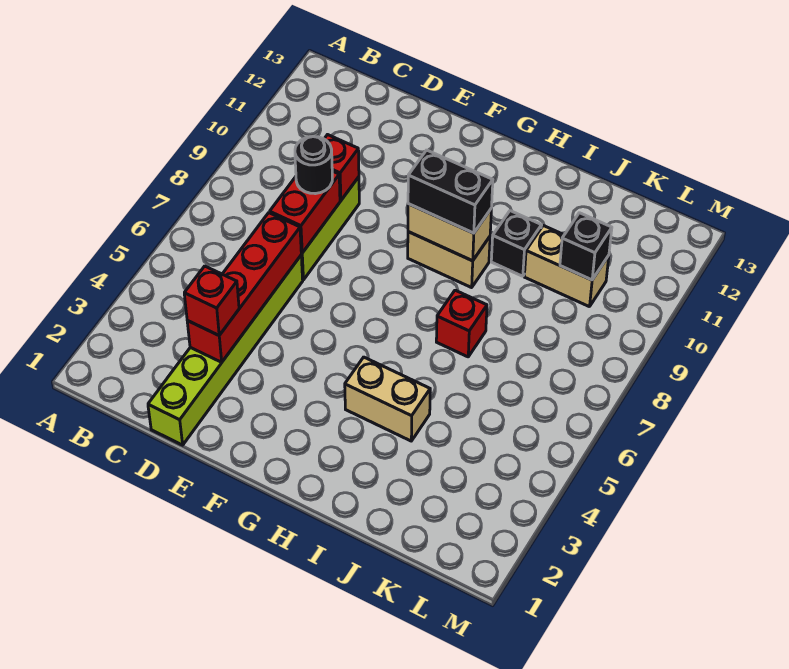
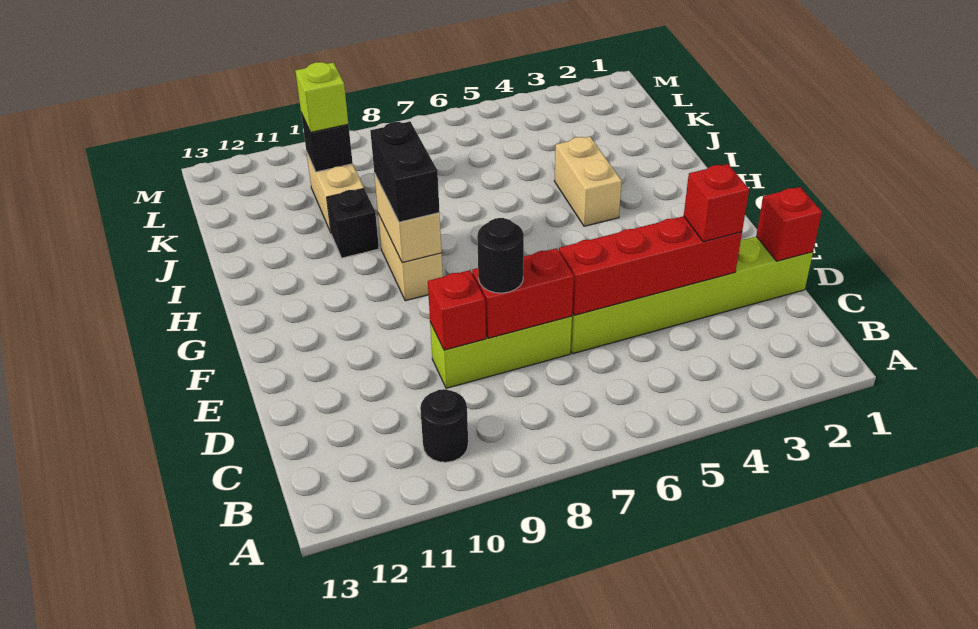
none -> black 1x1 round brick [420,389,468,462]
red 1x1 brick [436,290,487,357] -> red 1x1 brick moved to [756,187,822,261]
none -> lime 1x1 brick [295,62,348,133]

